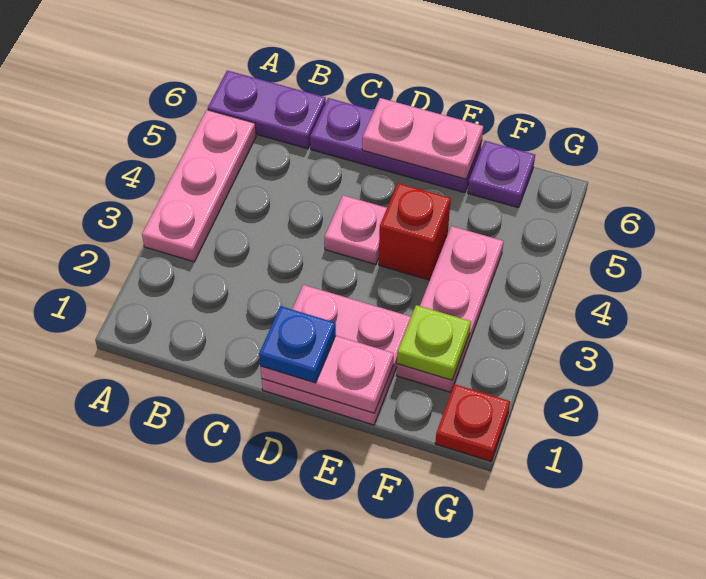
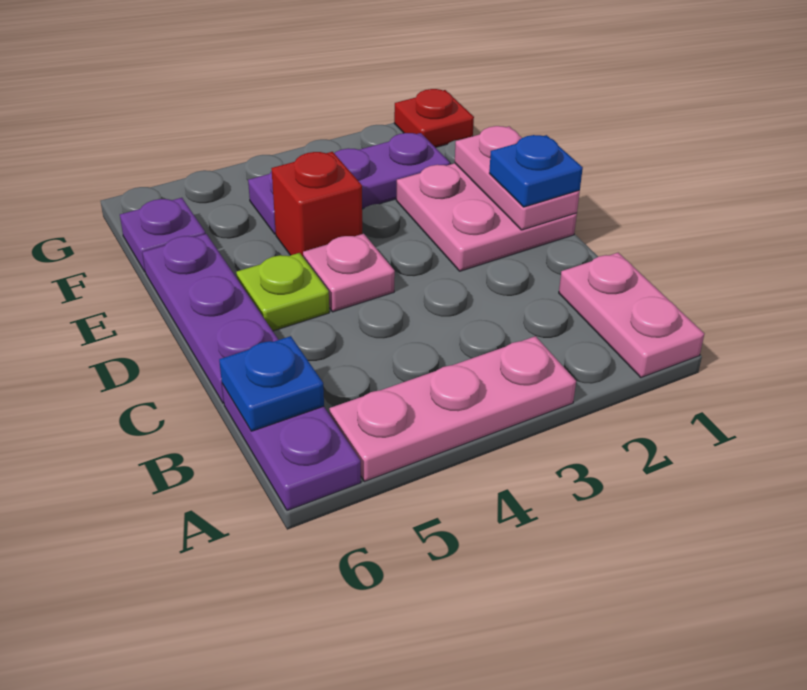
none -> blue 1x1 plate [219,336,324,431]
pink 1x2 plate [362,98,483,179] -> pink 1x2 plate moved to [559,253,704,378]
pink 1x3 plate [396,226,504,392] -> purple 1x3 plate [248,133,450,234]
lime 1x1 plate [397,305,471,380] -> lime 1x1 plate moved to [236,253,329,331]

